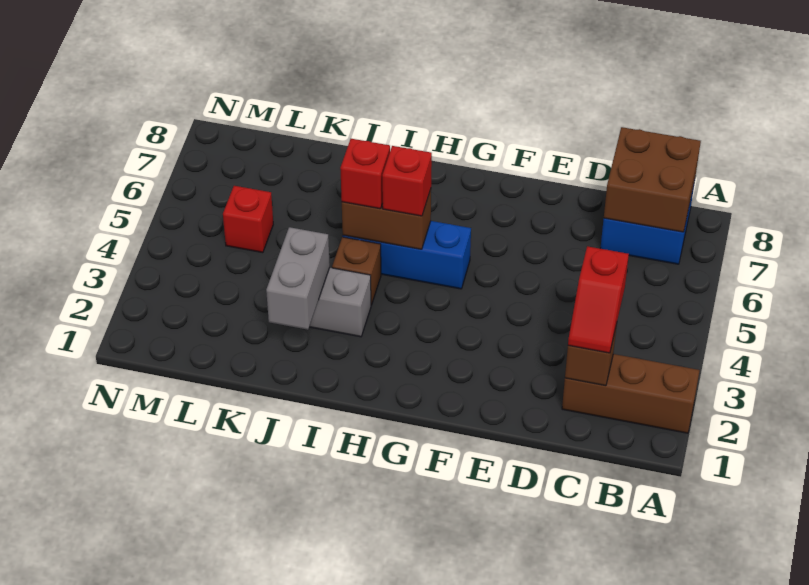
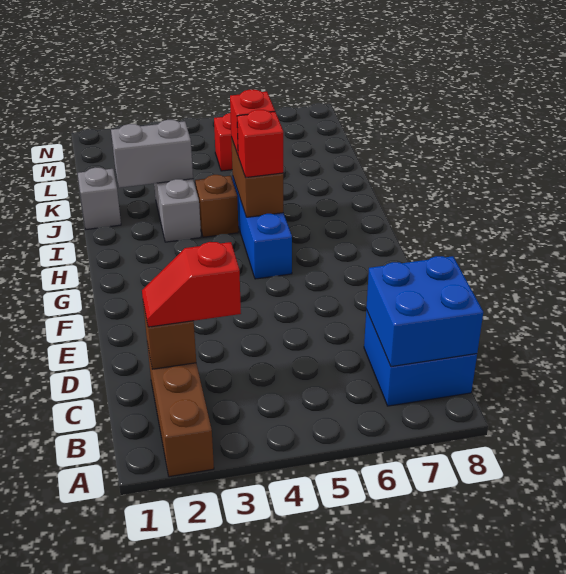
brown 2x2 brick [604,127,701,232] -> blue 2x2 brick [366,256,483,367]
none -> grey 1x1 brick [78,167,121,229]

